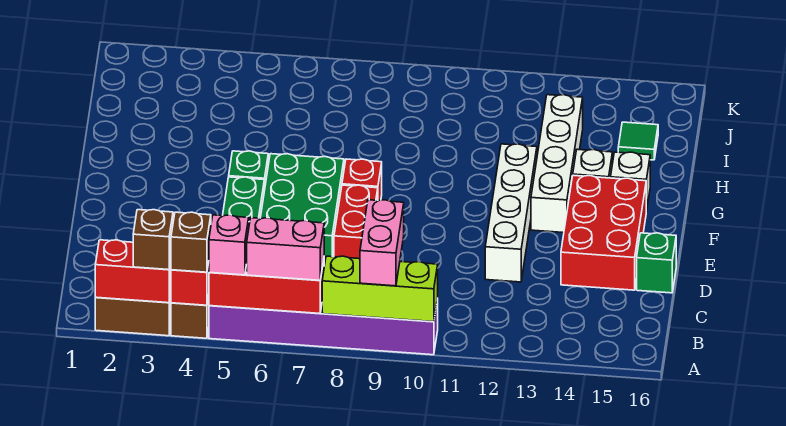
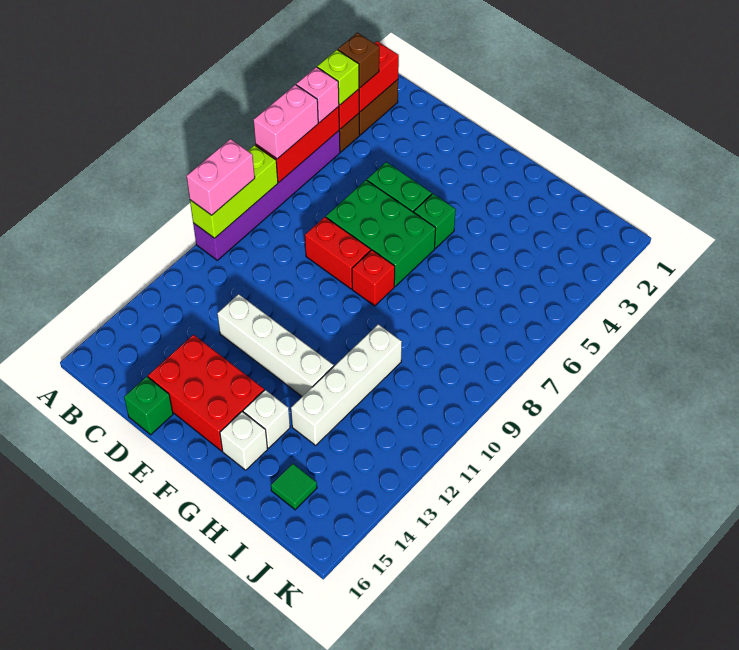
brown 1x1 brick [171,212,211,272] -> lime 1x1 brick [317,50,359,105]
pink 1x2 brick [360,200,404,286] -> pink 1x2 brick turned to [187,139,255,215]
white 1x4 brick [531,95,583,233] -> white 1x4 brick turned to [291,324,402,445]

